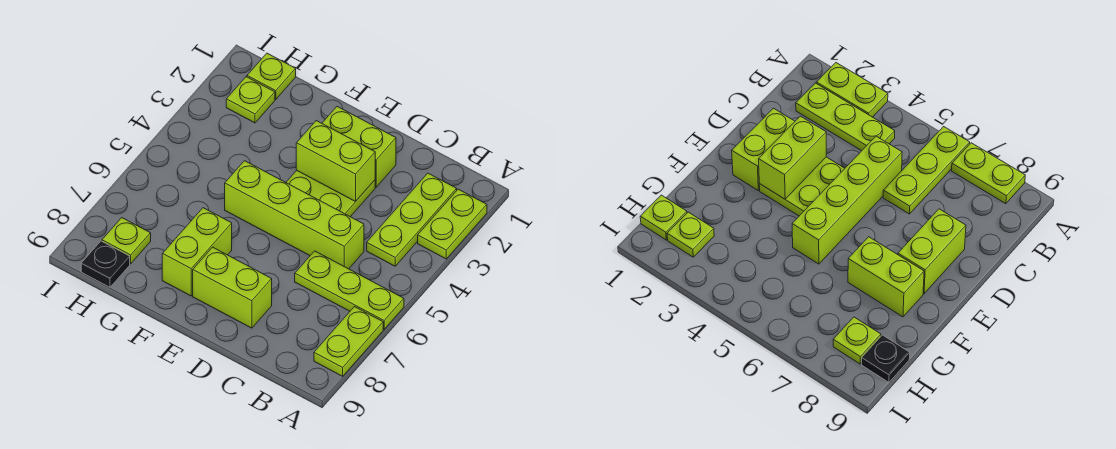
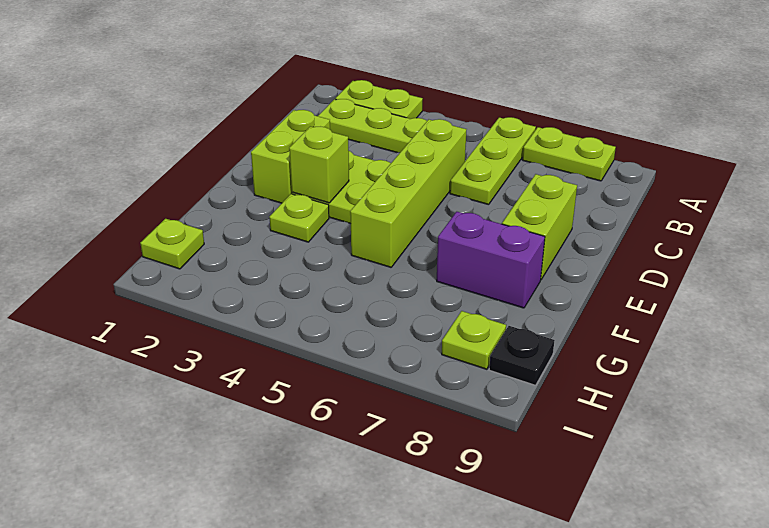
lime 1x2 brick [296,121,375,201] -> lime 1x1 brick [289,126,349,203]
lime 1x2 brick [162,208,232,296] -> purple 1x2 brick [437,212,545,308]
lime 1x1 plate [226,77,275,123] -> lime 1x1 plate moved to [269,194,329,242]

